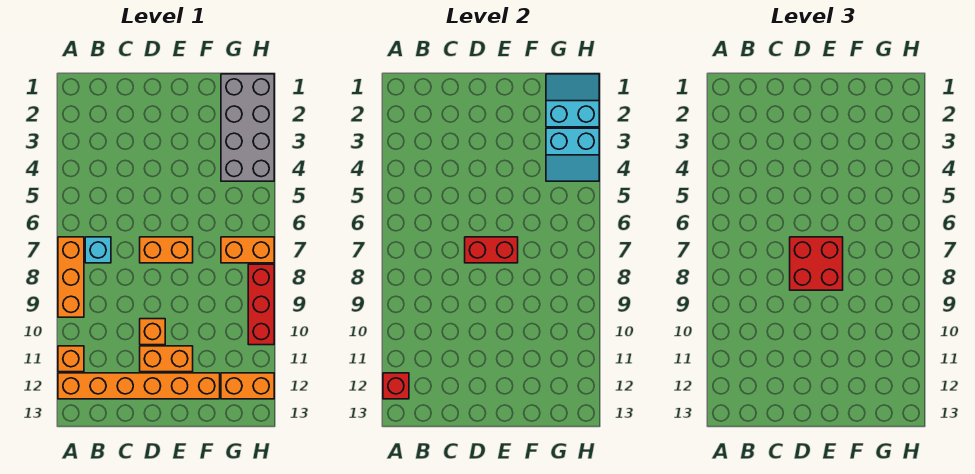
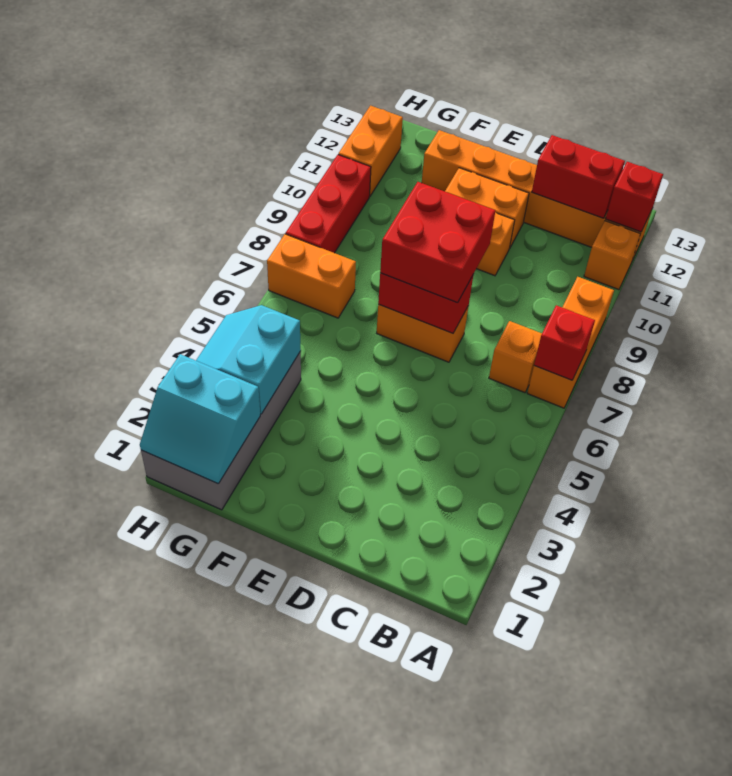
none -> red 1x1 brick [534,305,595,380]
cyan 1x1 brick [85,237,111,263] -> orange 1x1 brick [489,321,542,393]
none -> red 1x2 brick [532,135,625,218]
cyan 2x2 slope [546,128,599,181] -> cyan 2x2 slope turned to [196,305,301,414]
orange 1x2 brick [221,373,274,399] -> orange 1x2 brick turned to [338,106,403,196]

